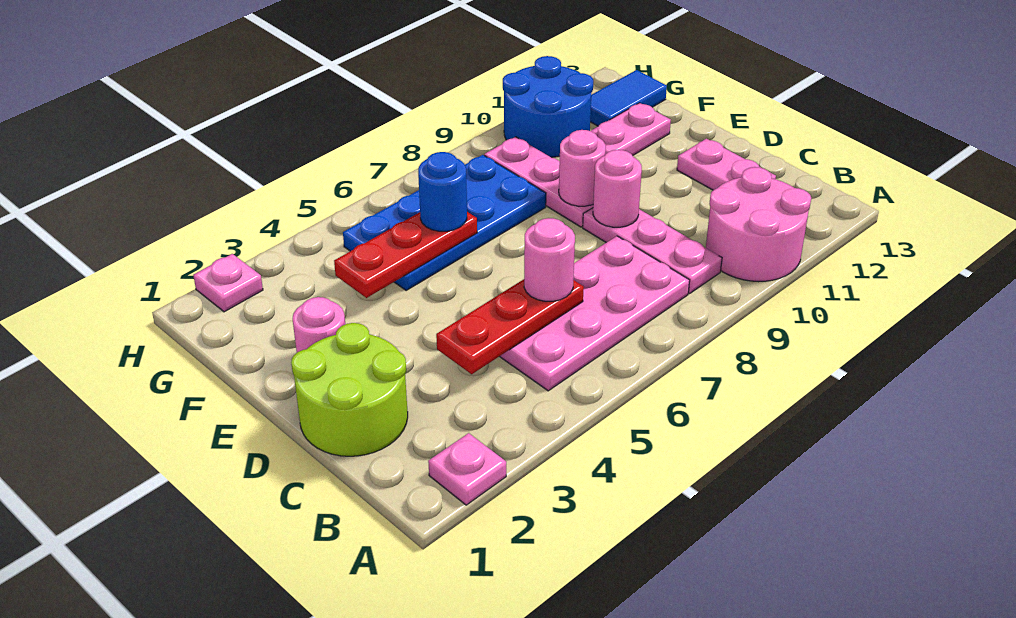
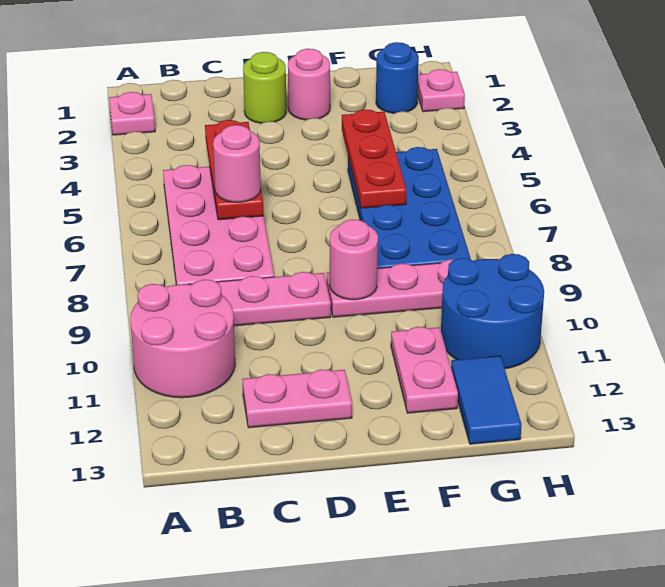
lime 2x2 round brick [291,323,408,456] -> lime 1x1 round brick [243,52,286,123]
pink 1x1 round brick [593,150,642,227] -> none
blue 1x1 round brick [418,152,467,231] -> blue 1x1 round brick moved to [376,42,419,113]

